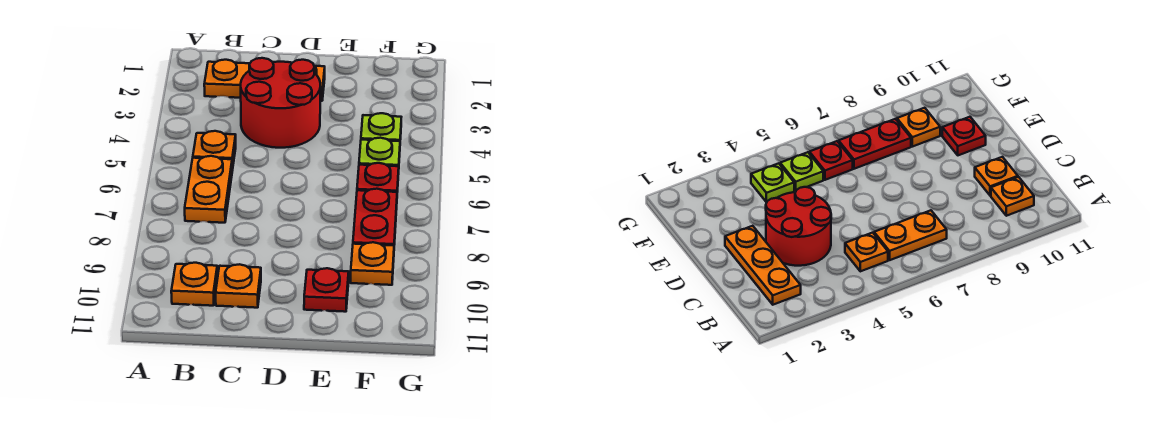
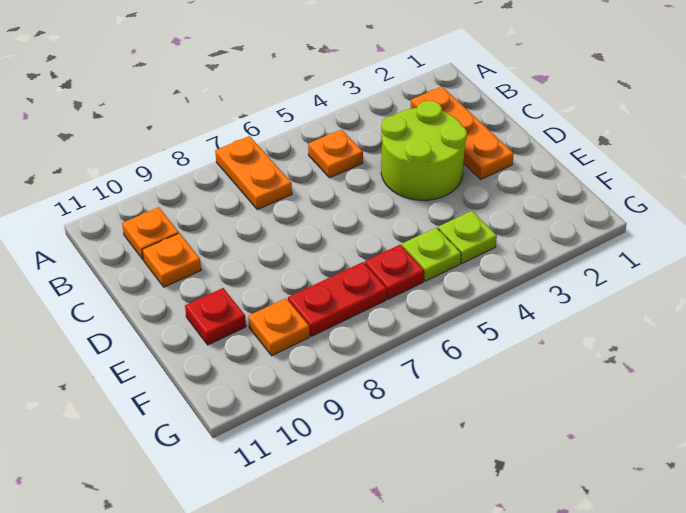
orange 1x2 plate [185,156,232,223] -> orange 1x2 plate turned to [215,136,292,210]
red 2x2 round brick [241,58,320,148] -> lime 2x2 round brick [381,100,467,200]

